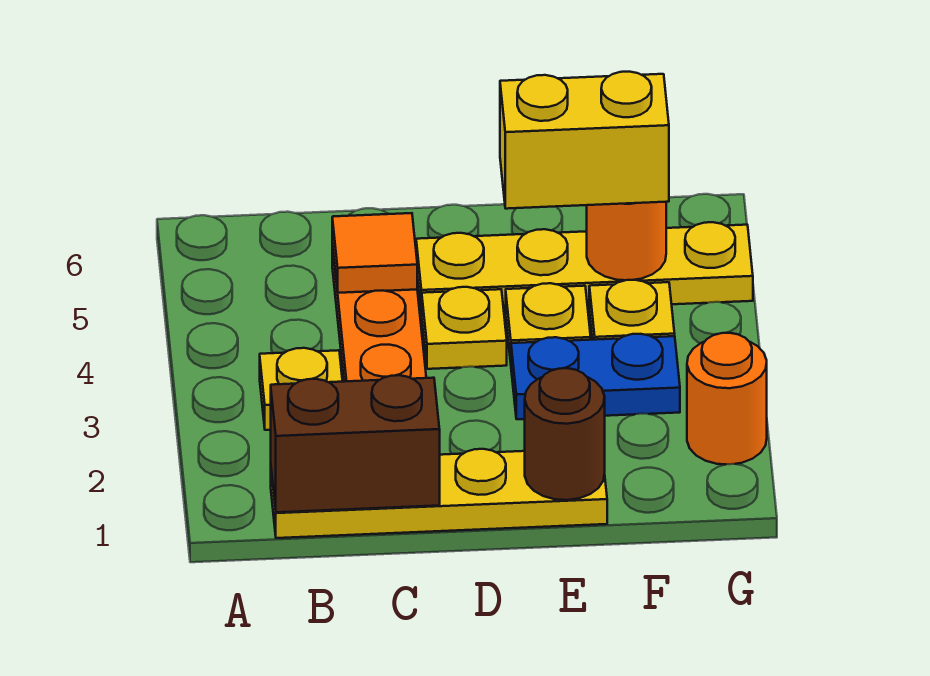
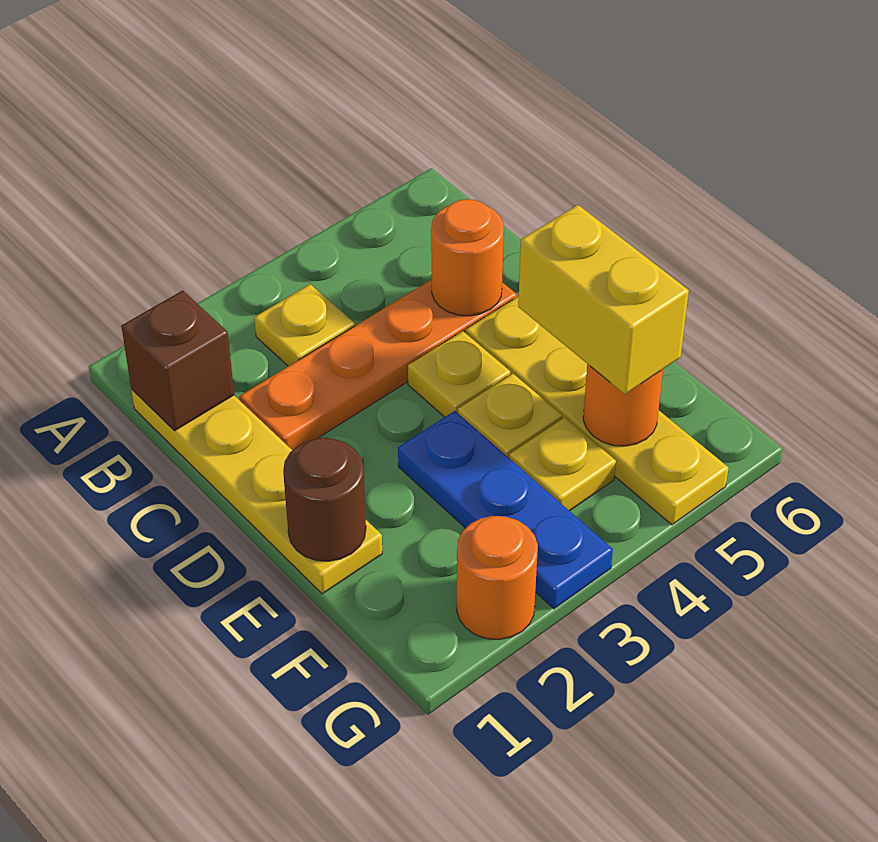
brown 1x2 brick [271,375,440,512] -> brown 1x1 brick [121,290,234,431]
orange 1x1 tile [332,213,417,293] -> orange 1x1 round brick [431,199,504,316]
blue 1x2 plate [511,334,680,419] -> blue 1x3 plate [398,411,613,609]

